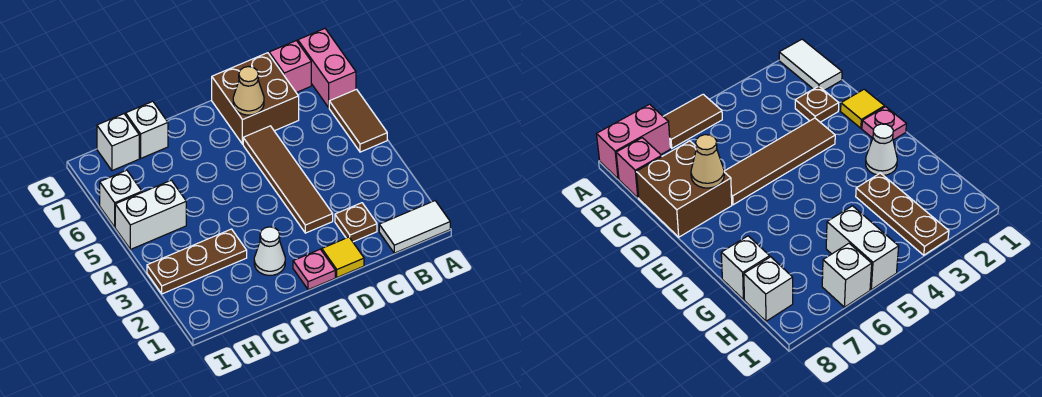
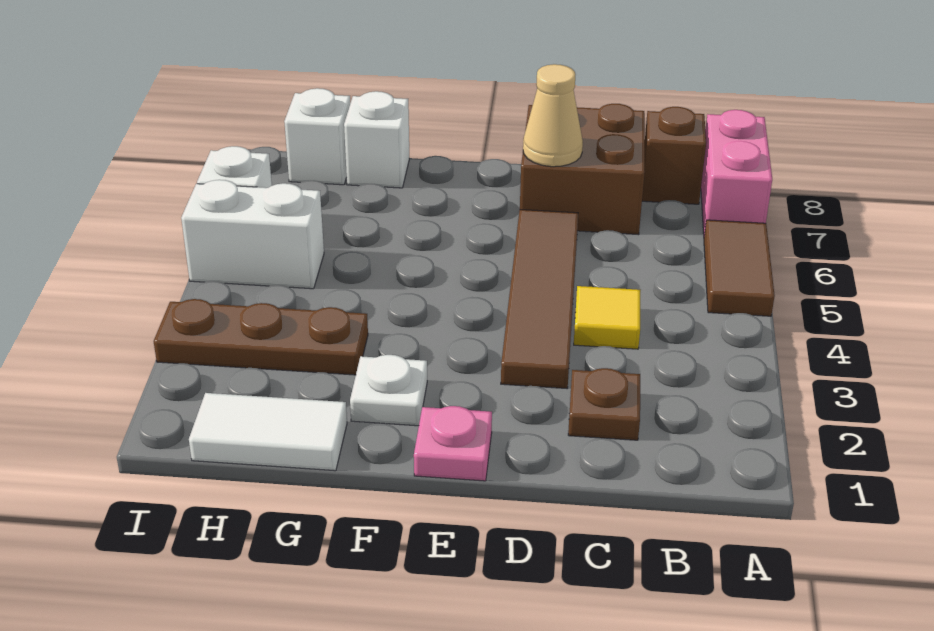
white 1x2 tile [379,201,450,253] -> white 1x2 tile moved to [189,393,347,471]
pink 1x1 brick [269,41,311,93] -> brown 1x1 brick [642,107,706,204]
yellow 1x1 tile [322,237,364,277] -> yellow 1x1 tile moved to [574,286,640,349]
white 1x1 cone [254,227,285,275] -> white 1x1 plate [350,355,427,426]

